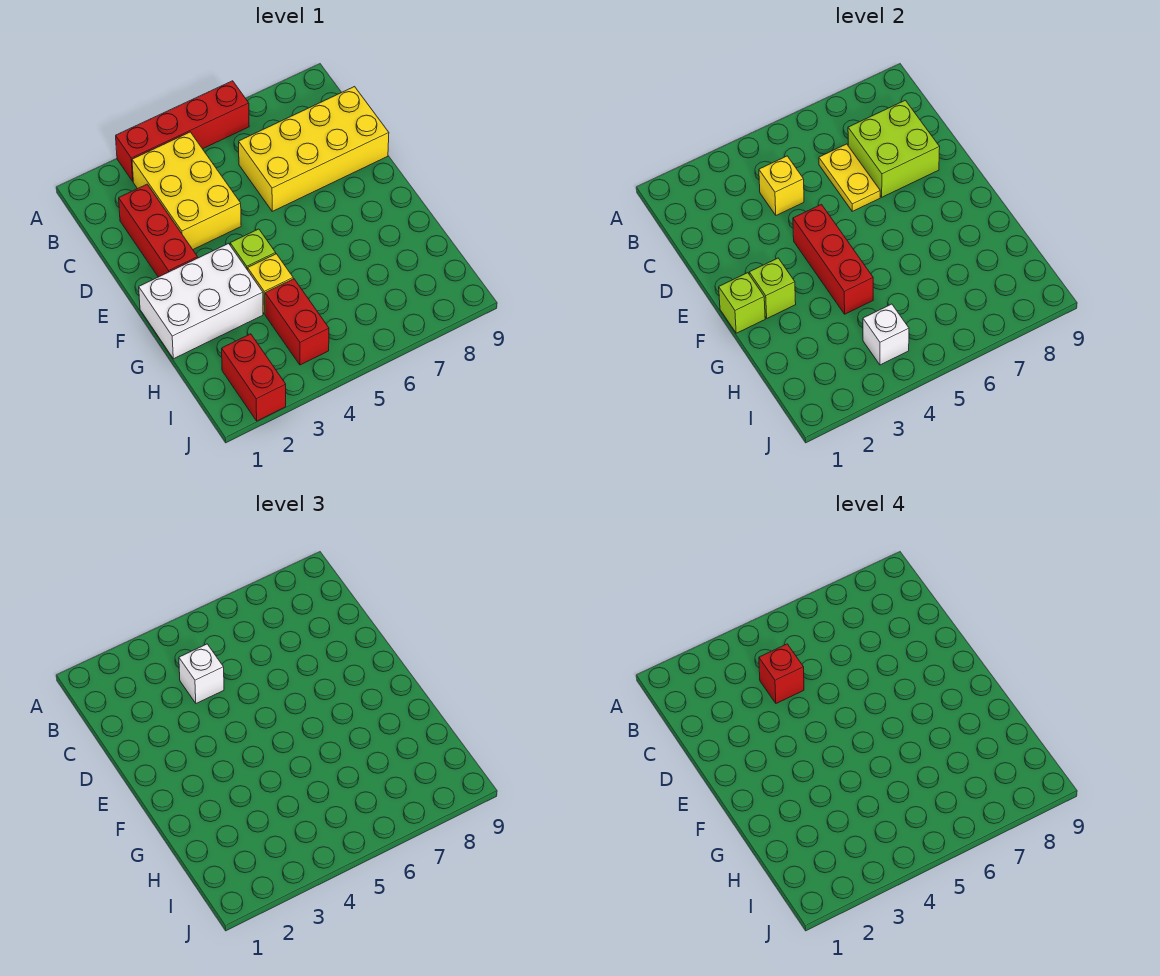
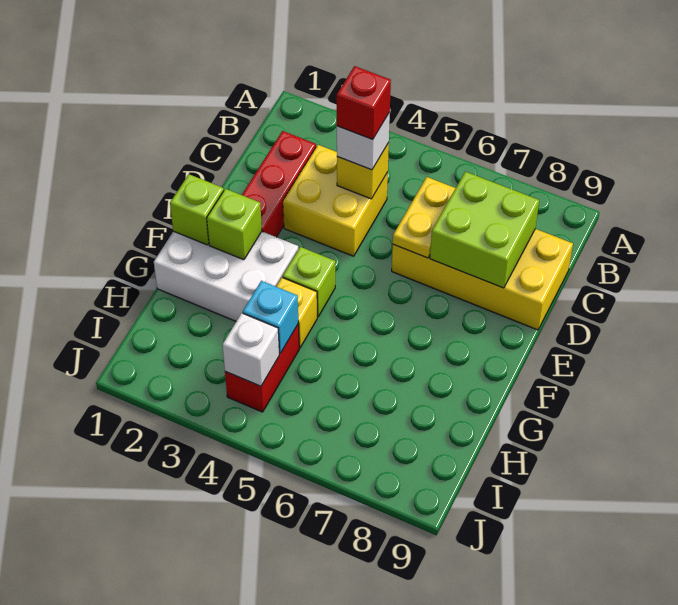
red 1x4 brick [116,81,249,181] -> none
yellow 2x3 brick [132,132,241,249] -> yellow 2x2 brick [283,145,388,256]
red 1x3 brick [793,204,873,314] -> none
none -> cyan 1x1 brick [243,281,298,353]
red 1x2 brick [222,334,286,421] -> none

